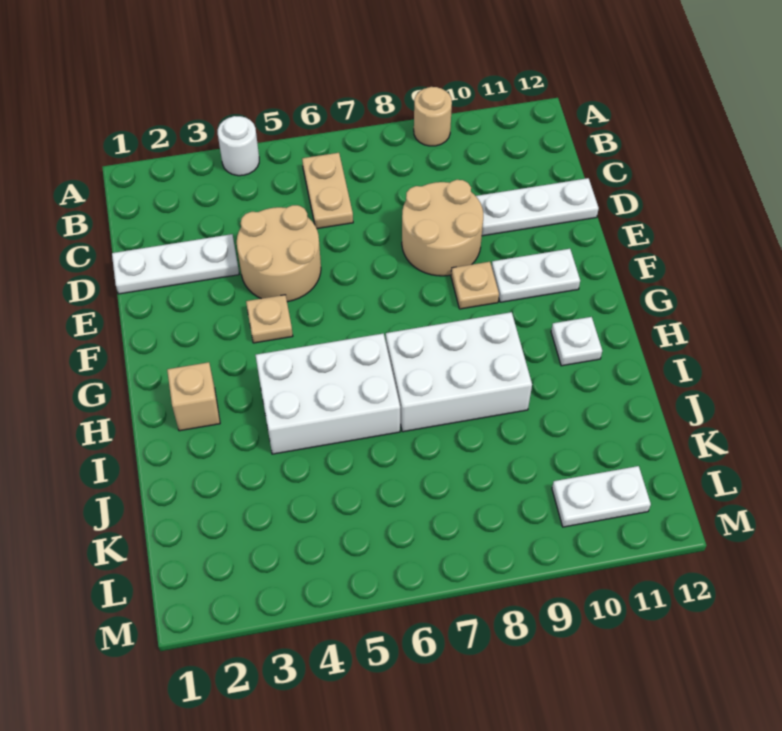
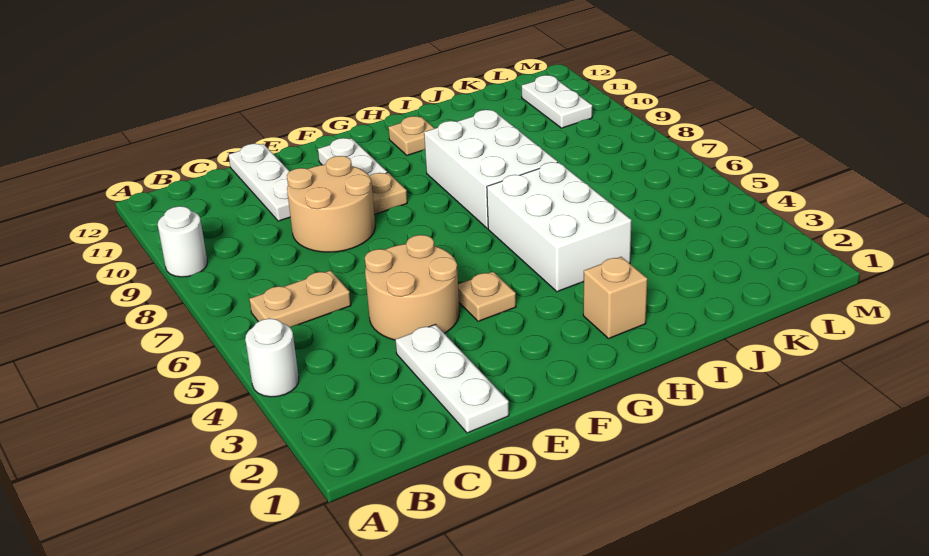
tan 1x1 round brick [414,87,452,146] -> white 1x1 round brick [158,206,207,277]
white 1x1 plate [551,317,602,366] -> tan 1x1 plate [388,116,435,155]

